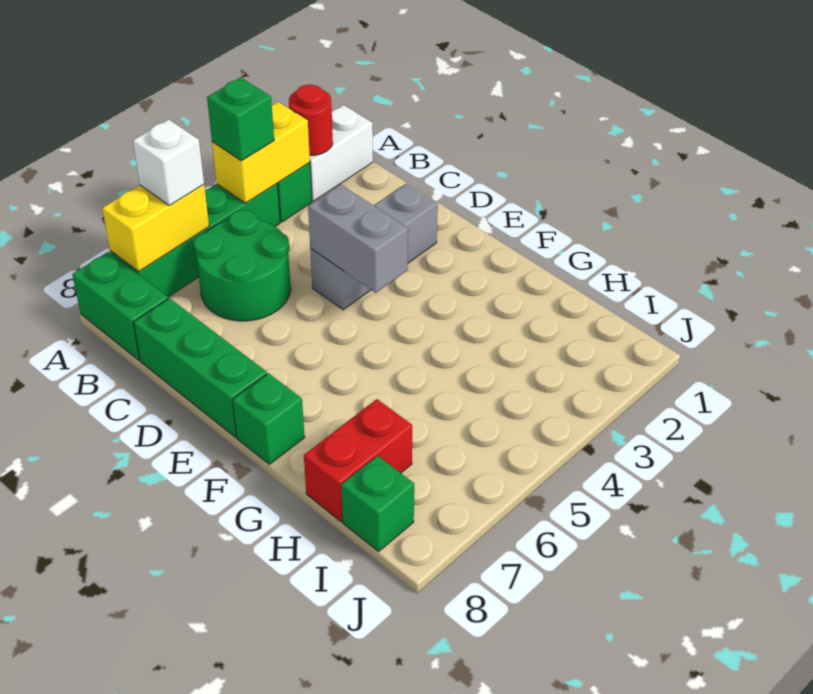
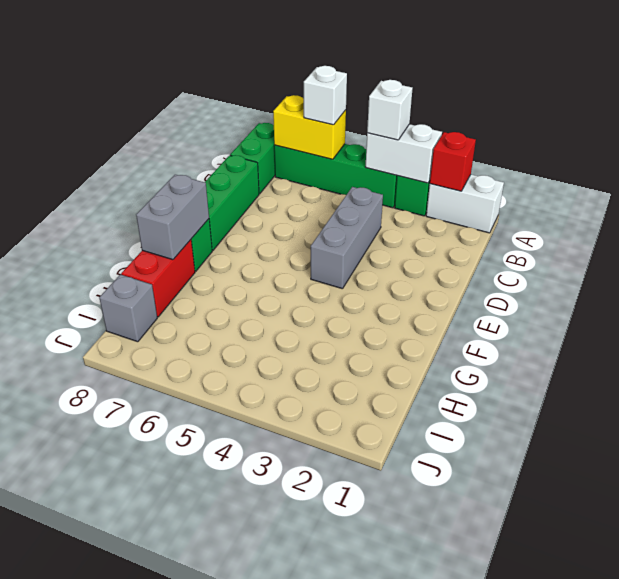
red 1x1 round brick [289,85,333,155] -> red 1x1 brick [430,132,476,191]
yellow 1x2 brick [212,102,310,203] -> white 1x2 brick [365,124,442,183]
green 1x1 brick [207,77,274,161] -> white 1x1 brick [367,80,413,140]
green 2x2 round brick [194,210,291,321] -> none
grey 1x3 brick [310,183,438,310] -> grey 1x3 brick turned to [311,187,383,289]
grey 1x2 brick [308,185,408,293] -> grey 1x2 brick moved to [136,175,209,260]
red 1x2 brick [304,399,412,521] -> red 1x2 brick turned to [121,240,195,317]
green 1x1 brick [341,456,414,552] -> grey 1x1 brick [99,275,157,342]

